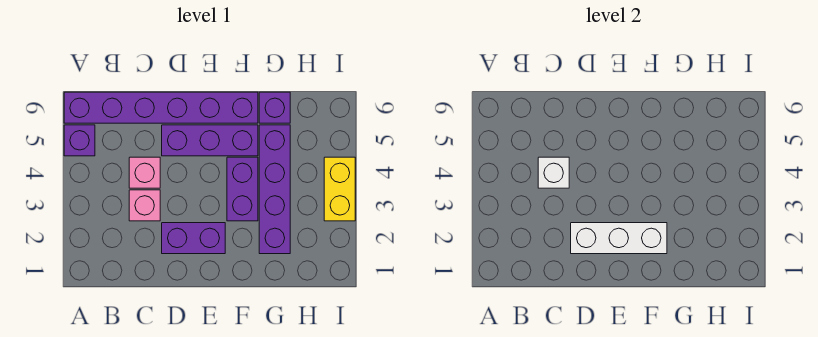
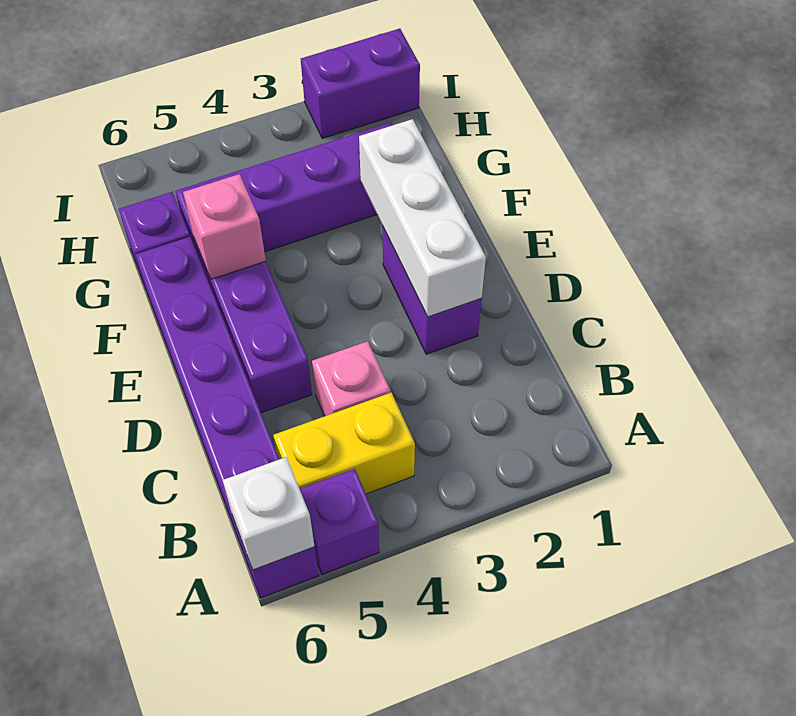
pink 1x1 brick [129,190,160,221] -> pink 1x1 brick moved to [183,174,266,279]
white 1x1 brick [538,157,569,188] -> white 1x1 brick moved to [223,457,315,570]
purple 1x2 brick [227,157,258,221] -> purple 1x2 brick moved to [301,29,420,139]
yellow 1x2 brick [324,157,355,221] -> yellow 1x2 brick moved to [273,392,415,494]

